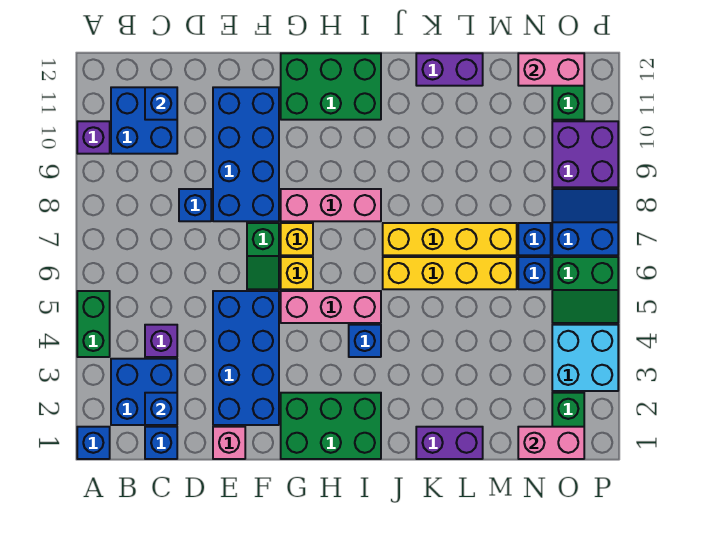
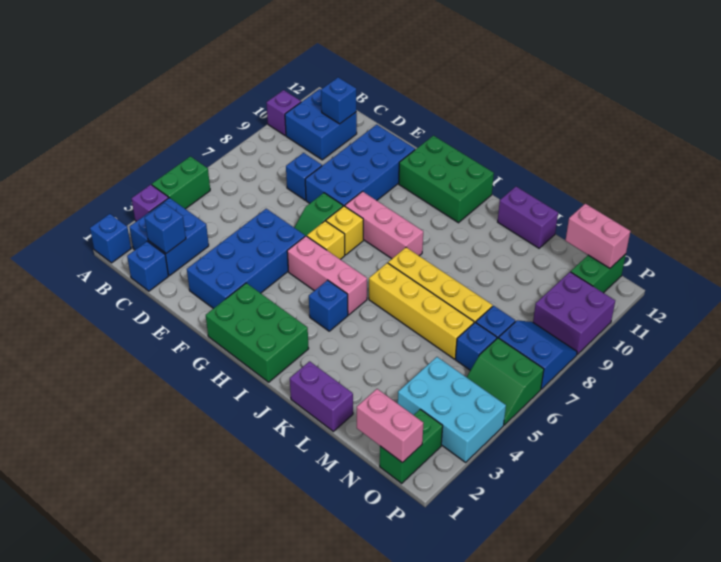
purple 1x1 brick [145,325,177,357] -> purple 1x1 brick moved to [132,185,168,221]
pink 1x1 brick [213,427,245,459] -> none
cyan 2x2 brick [552,325,618,391] -> cyan 2x3 brick [398,357,506,462]

